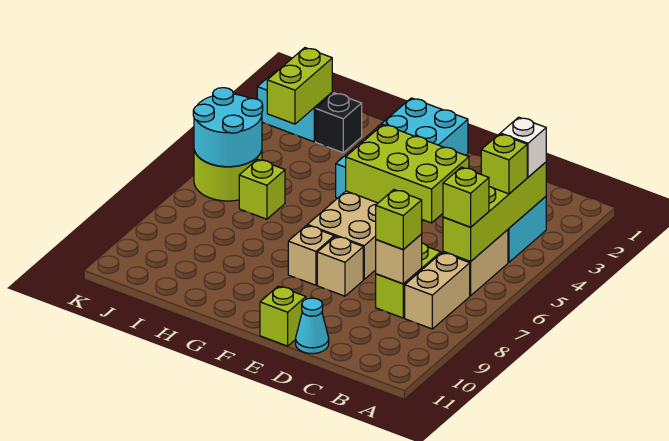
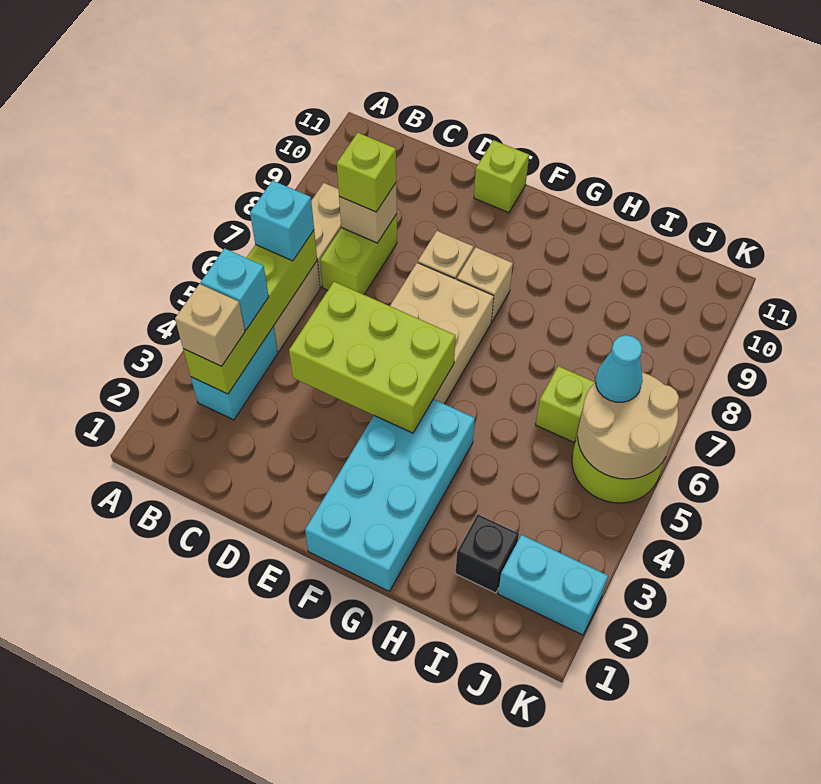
white 1x1 brick [500,117,546,177] -> tan 1x1 brick [175,284,245,366]
lime 1x1 brick [481,134,527,194] -> cyan 1x1 brick [201,248,269,330]
lime 1x1 brick [443,167,489,227] -> cyan 1x1 brick [250,181,314,261]
cyan 1x1 cone [296,298,329,354] -> cyan 1x1 cone moved to [596,335,643,402]
lime 1x2 brick [267,48,332,124] -> none
cyan 2x2 round brick [193,88,263,167] -> tan 2x2 round brick [578,372,679,479]

